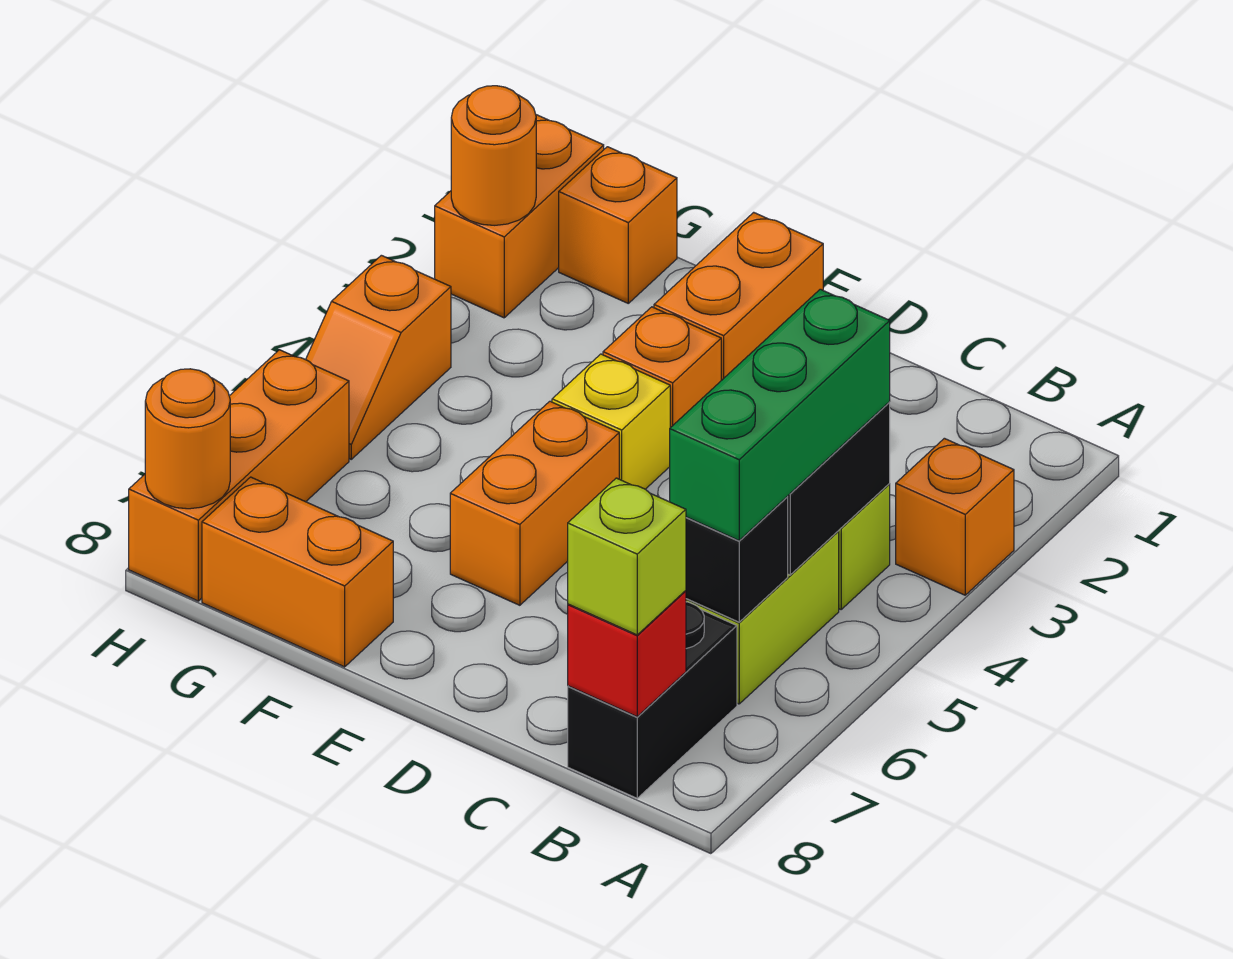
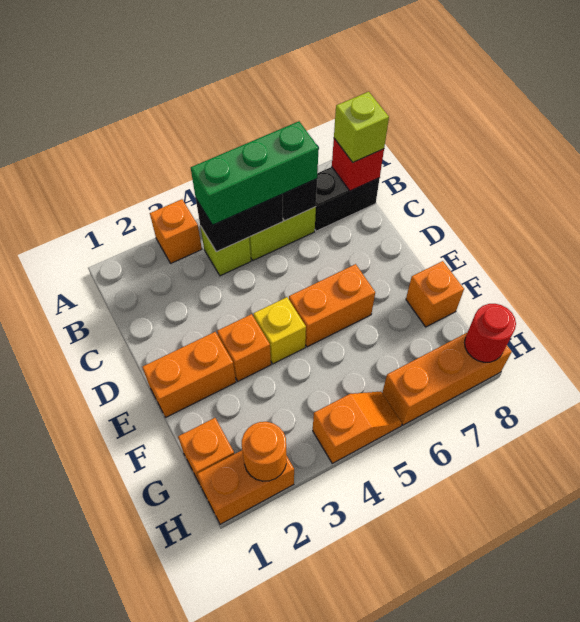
orange 1x2 brick [202,477,393,667] -> orange 1x1 brick [406,261,464,327]
orange 1x1 round brick [145,369,230,509] -> red 1x1 round brick [465,304,516,362]

